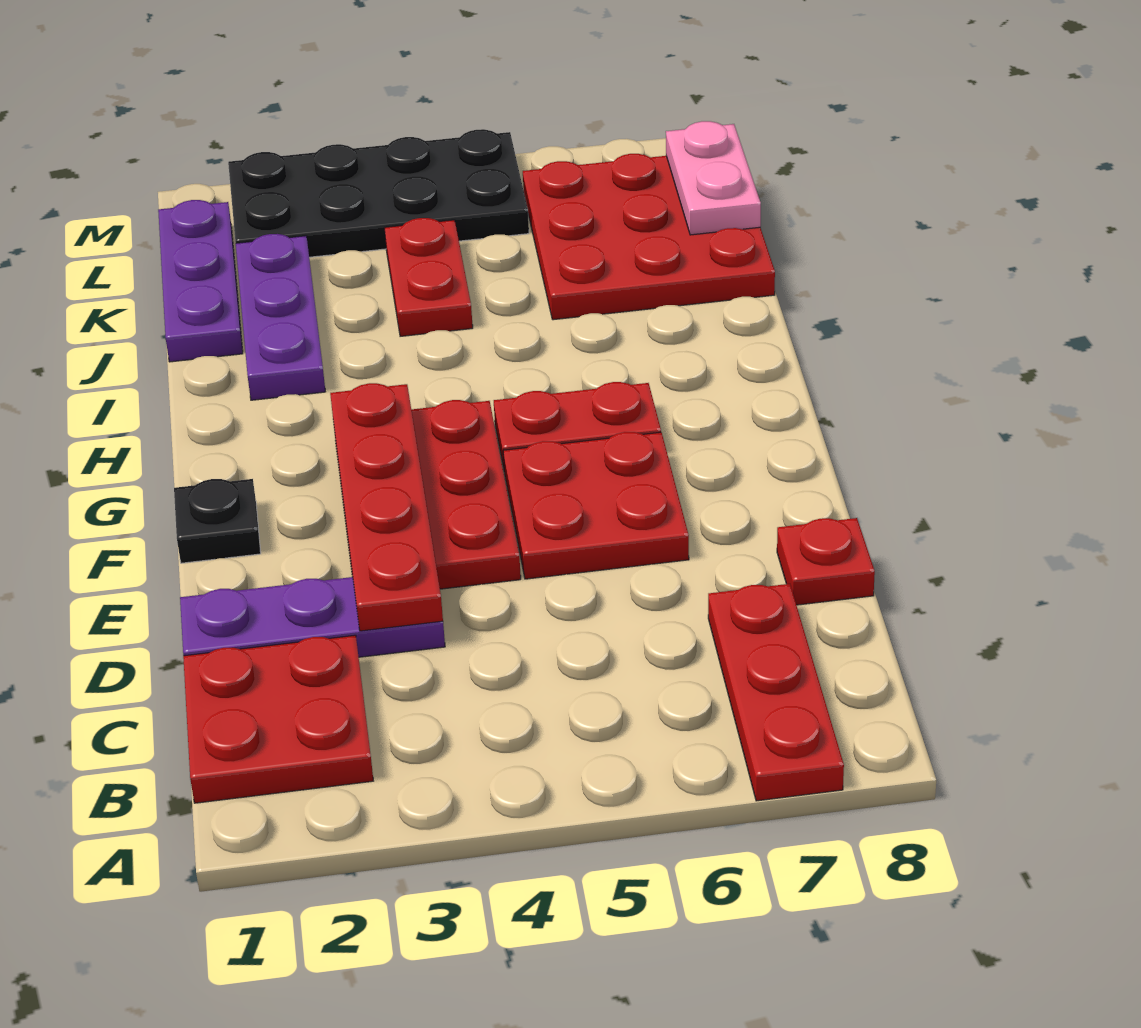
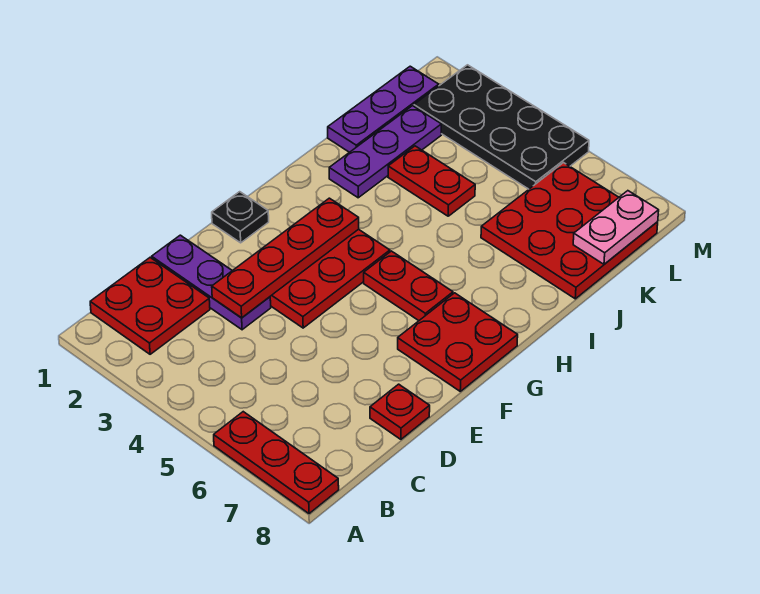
red 1x3 plate [708,584,844,801] -> red 1x3 plate turned to [214,412,339,514]
red 2x2 plate [503,432,689,579] -> red 2x2 plate moved to [398,293,518,391]
red 1x2 plate [385,218,473,336] -> red 1x2 plate turned to [388,146,475,216]

